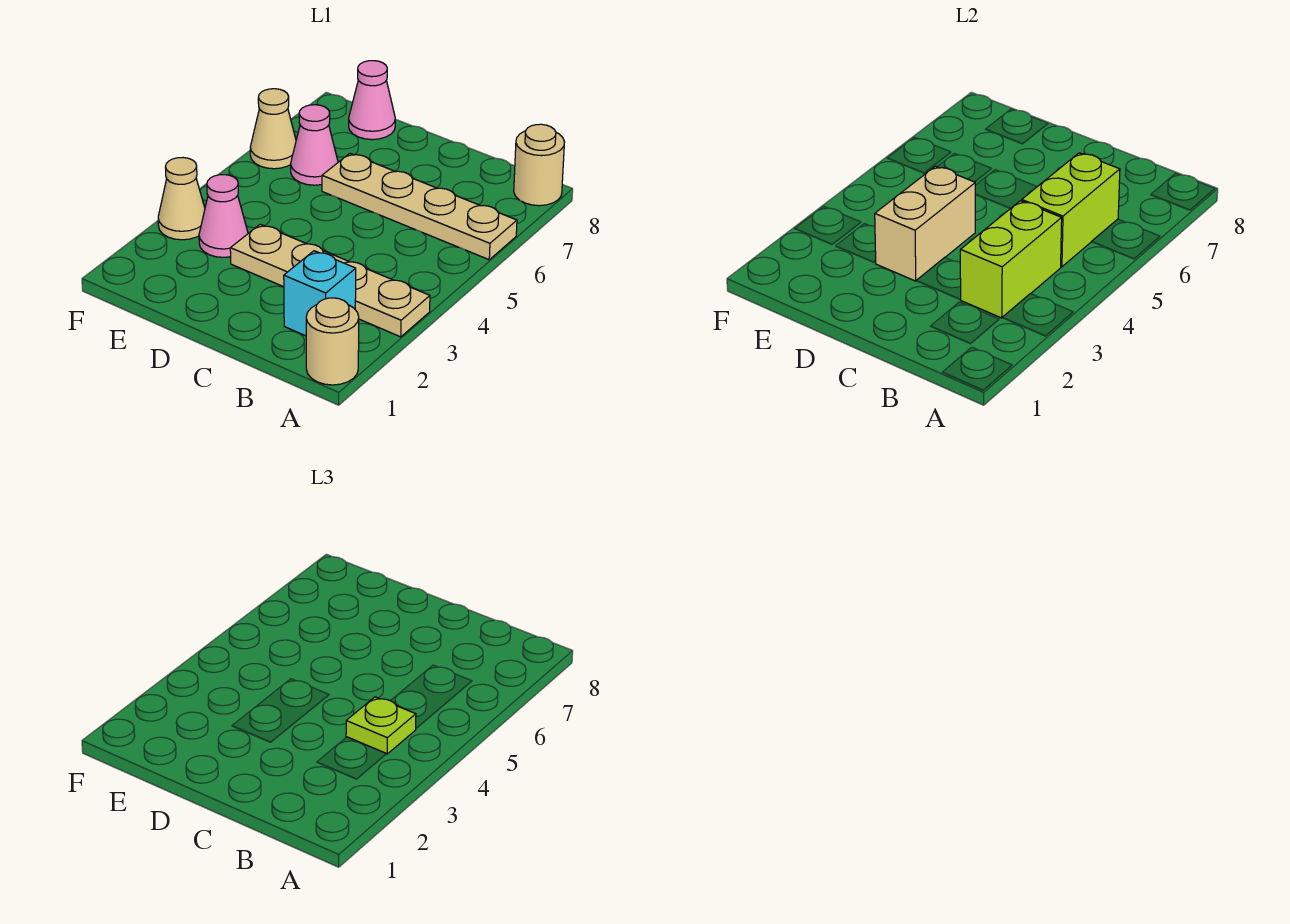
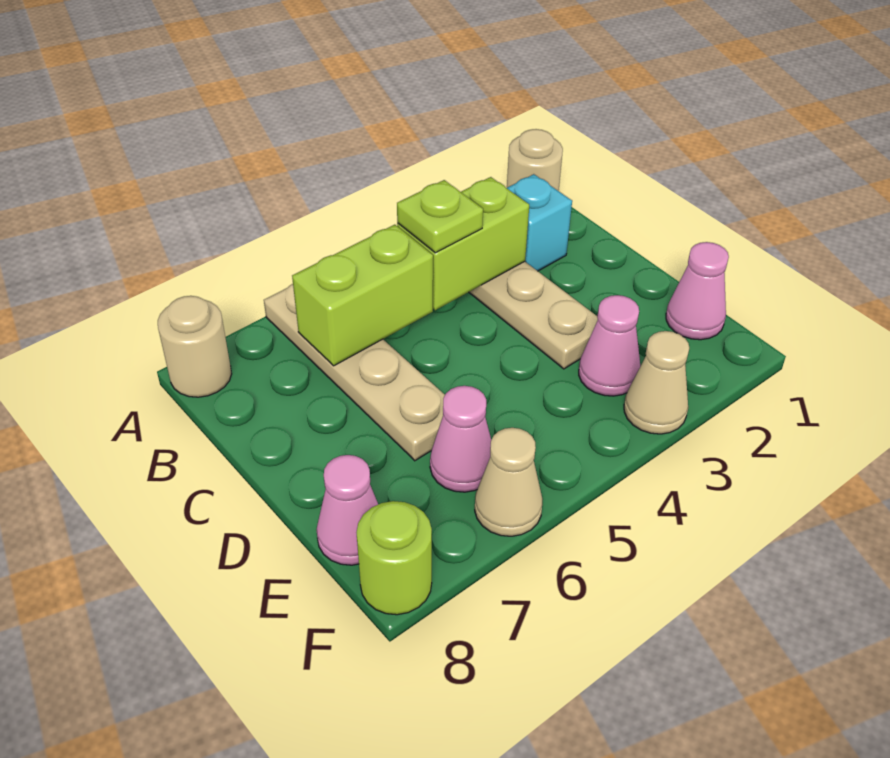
tan 1x2 brick [875,166,975,281] -> none
none -> pink 1x1 cone [666,242,729,340]
none -> lime 1x1 round brick [356,501,432,615]

